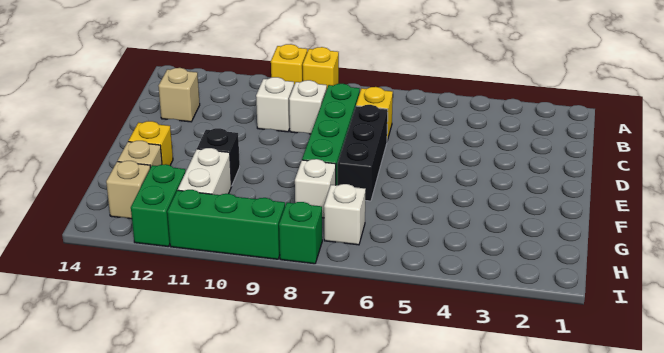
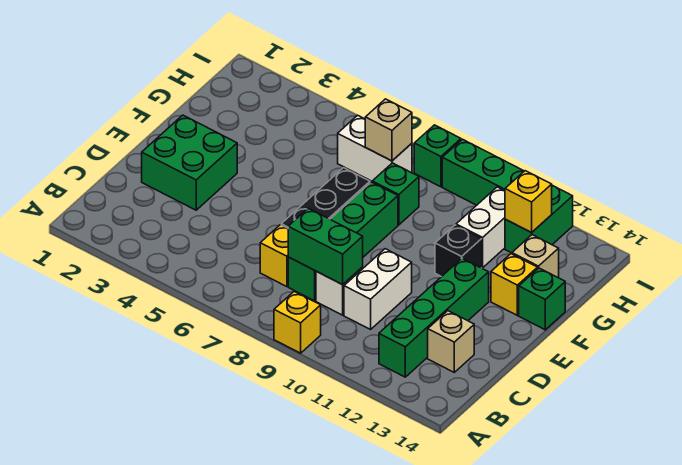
yellow 1x1 brick [271,44,307,85] -> yellow 1x1 brick moved to [505,171,552,233]
none -> green 1x4 brick [379,258,489,377]
none -> green 1x2 brick [288,208,363,285]
white 1x1 brick [256,77,294,132] -> white 1x2 brick [344,249,412,329]
none -> green 2x2 brick [142,115,237,210]
none -> green 1x1 brick [519,268,565,330]
white 1x1 brick [295,159,336,218] -> green 1x1 brick [372,163,419,225]
white 1x1 brick [324,184,366,245] -> white 1x2 brick [338,115,412,181]
tan 1x1 brick [106,161,150,219] -> tan 1x1 brick moved to [365,99,412,161]

